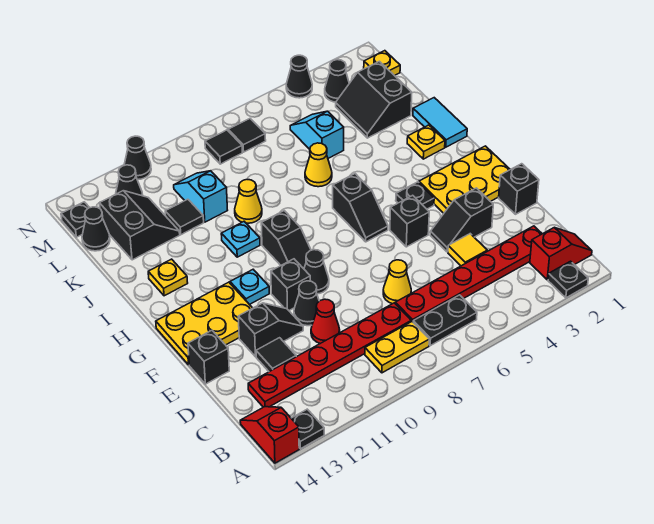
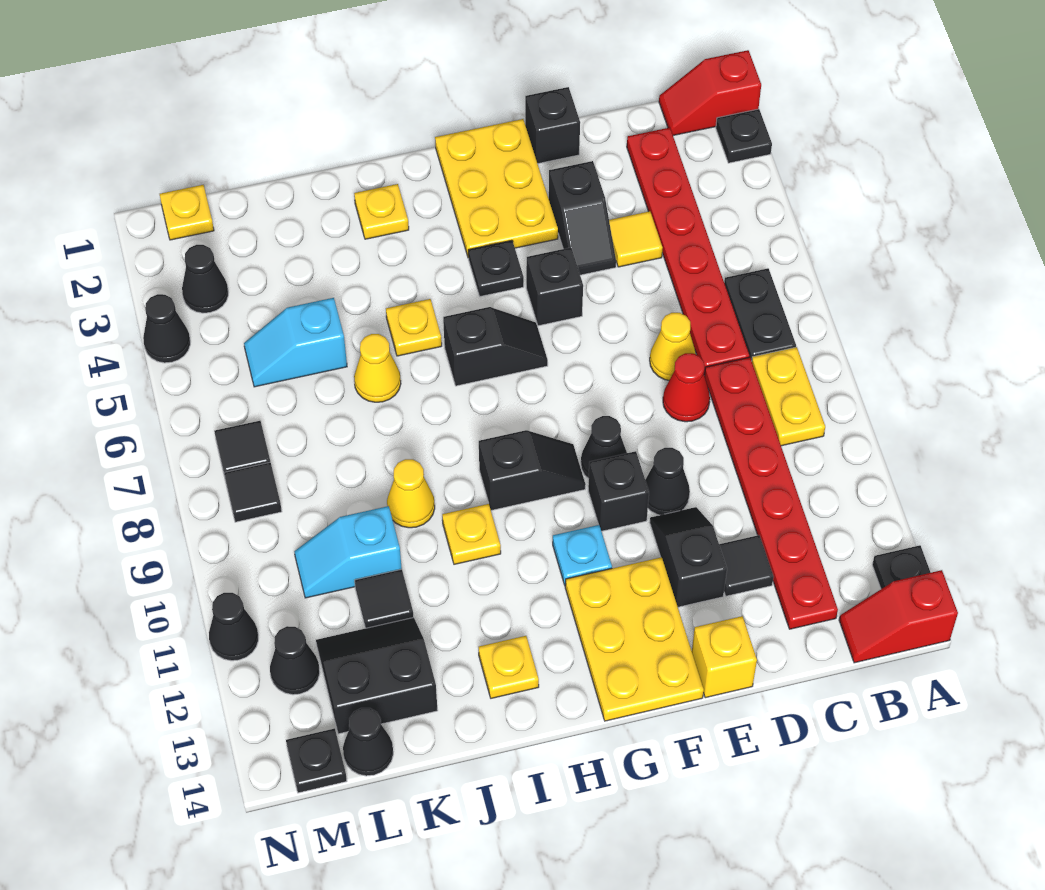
red 1x2 slope [530,228,592,280] -> red 1x2 slope turned to [659,50,761,135]
red 1x1 cone [311,299,340,343] -> red 1x1 cone moved to [663,353,710,422]
black 1x1 brick [188,330,229,384] -> yellow 1x1 brick [692,616,757,698]
cyan 1x2 tile [413,98,467,147] -> none
none -> yellow 1x1 plate [386,299,442,356]
cyan 1x1 plate [221,222,260,257] -> yellow 1x1 plate [442,504,501,564]
black 2x2 slope [336,61,412,138] -> none

